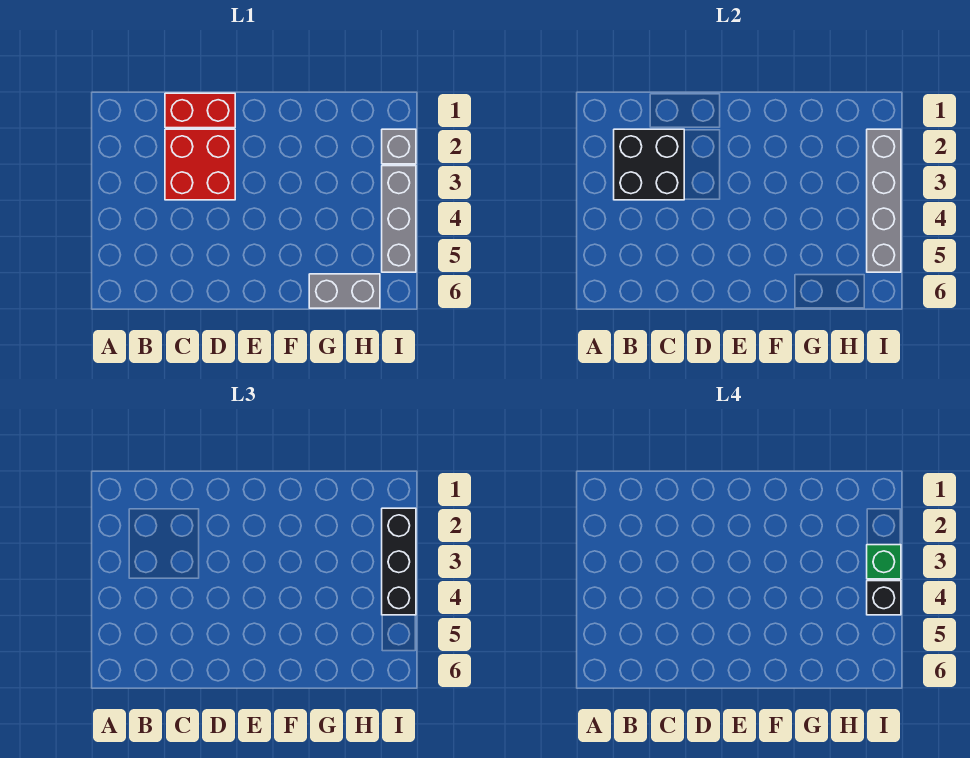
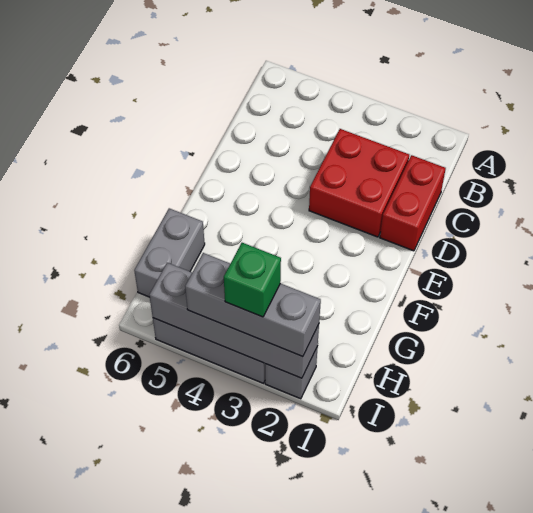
black 2x2 brick [614,129,684,200] -> none
black 1x3 brick [382,508,416,615] -> grey 1x3 brick [185,253,321,357]
black 1x1 brick [867,581,901,615] -> none

